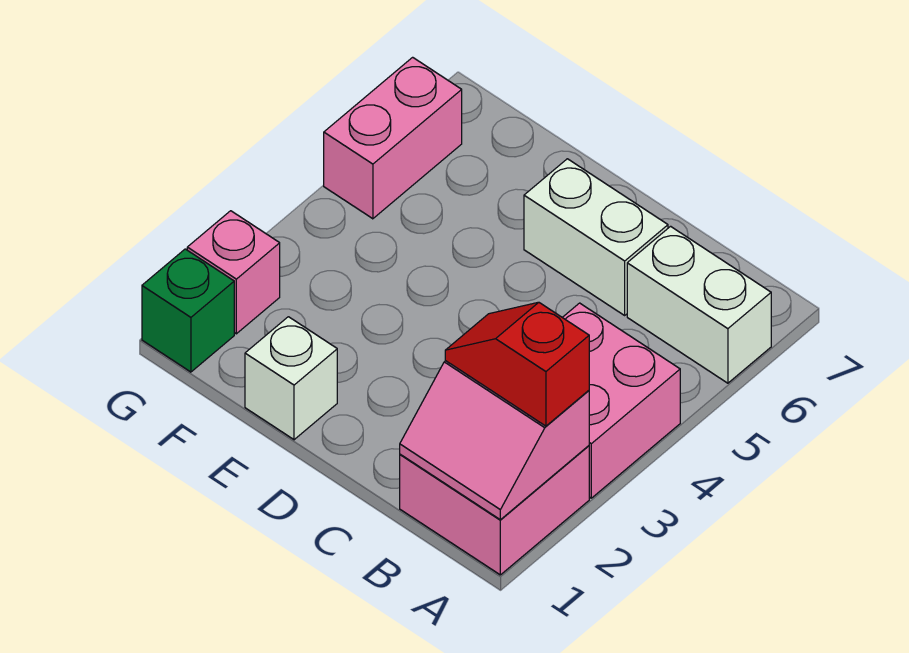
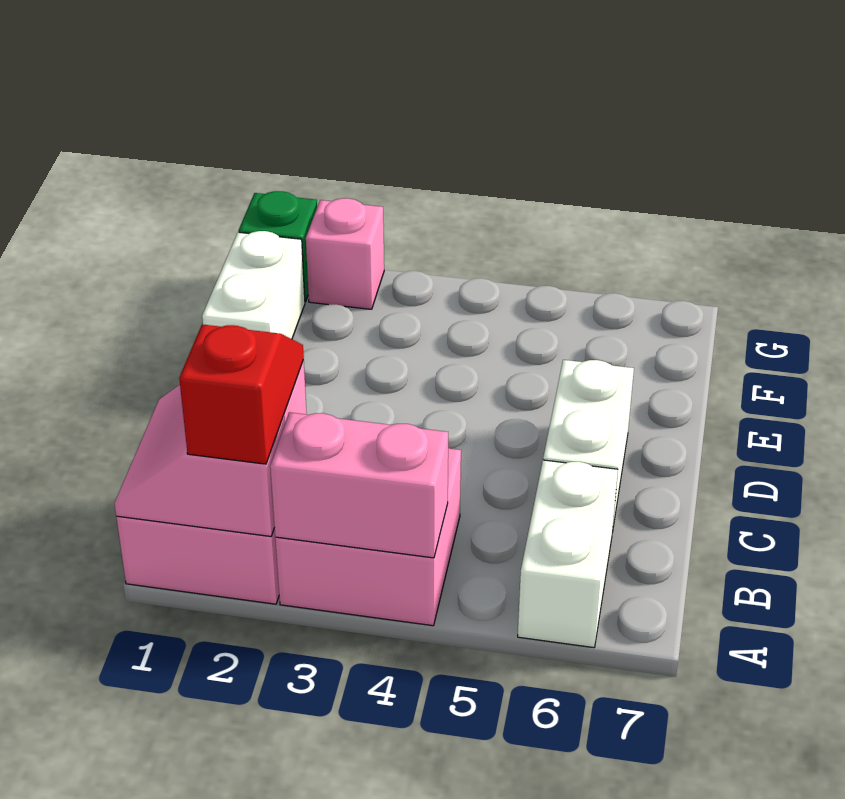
white 1x1 brick [245,317,337,440] -> white 1x2 brick [202,231,305,339]
pink 1x2 brick [324,57,462,219] -> pink 1x2 brick moved to [270,412,448,558]

